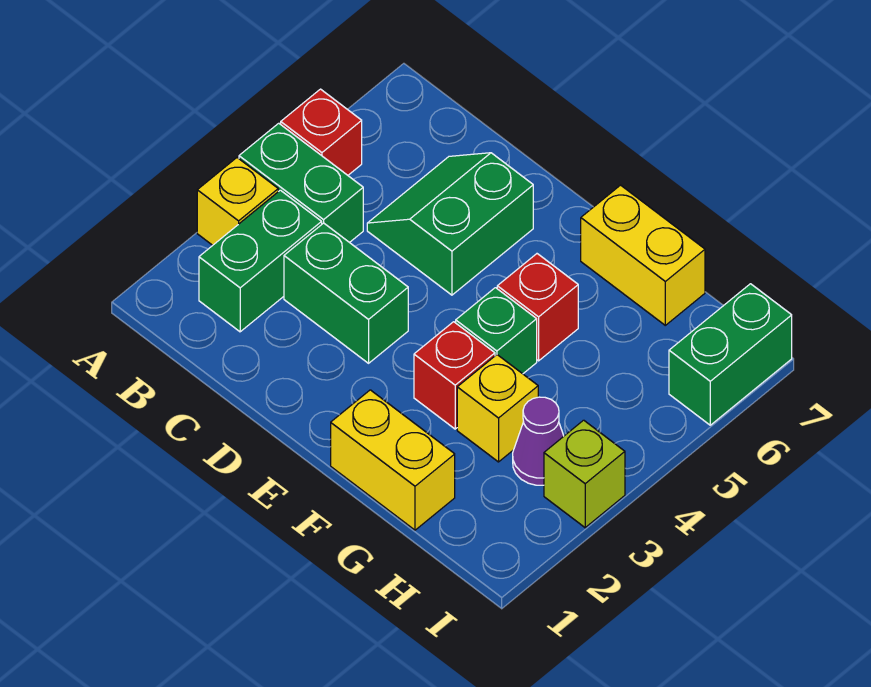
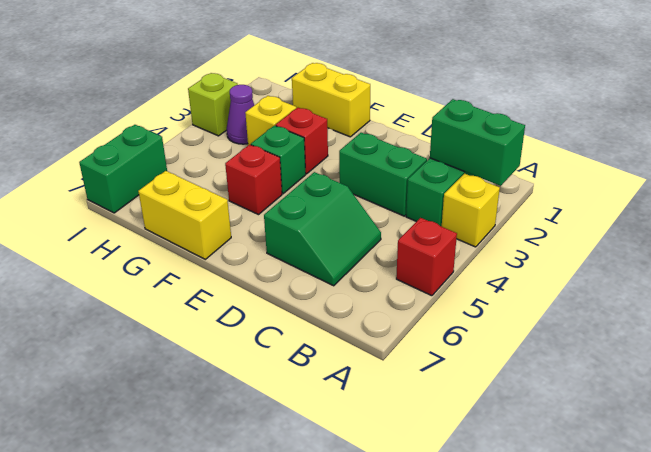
green 1x2 brick [239,123,363,243] -> green 1x2 brick moved to [430,99,525,186]

